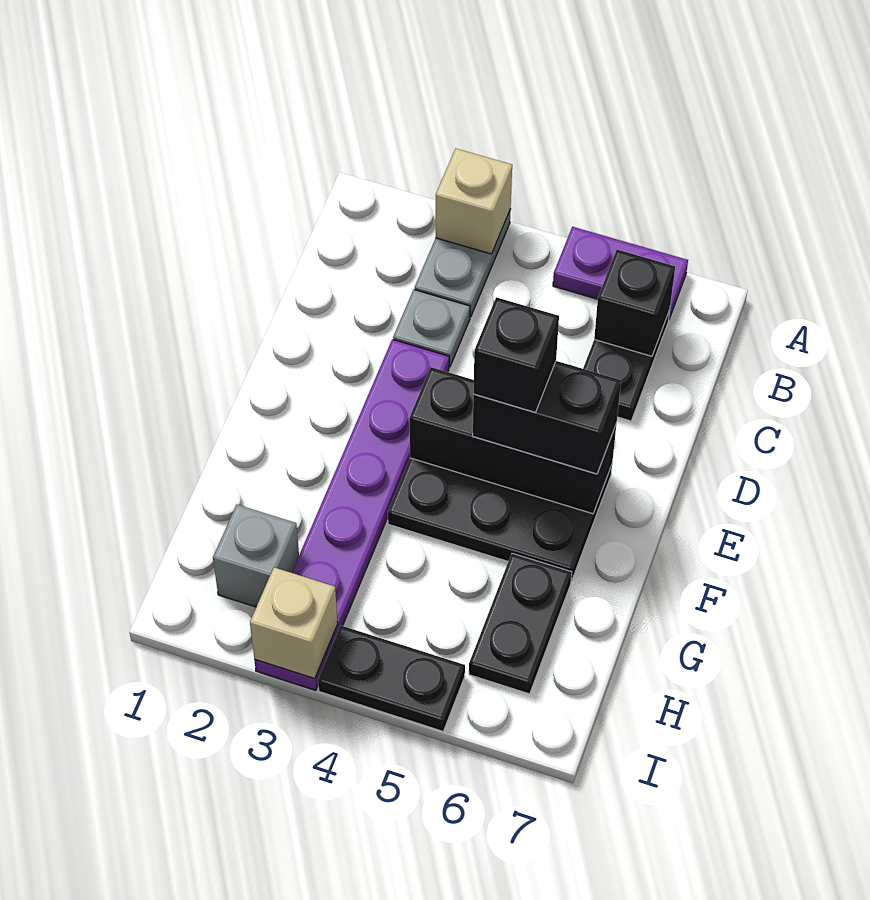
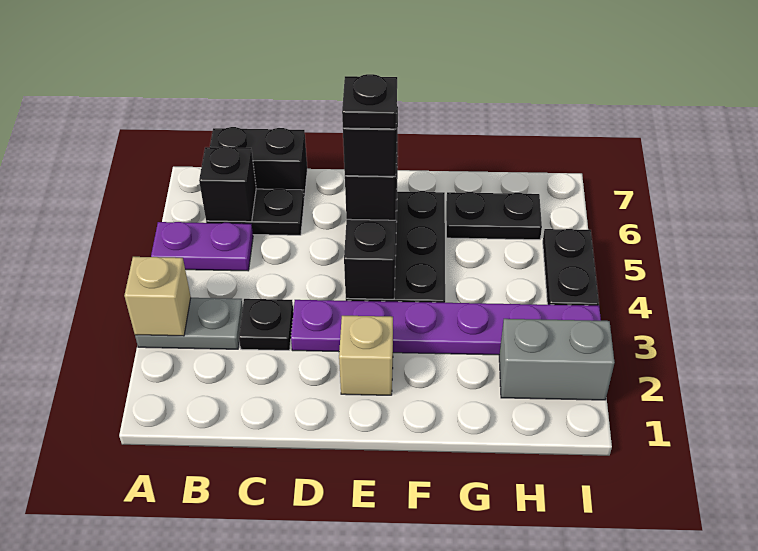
purple 1x2 plate [553,227,688,319] -> purple 1x2 plate turned to [151,222,253,271]
none -> black 1x2 brick [210,127,307,199]
grey 1x1 plate [393,290,470,367] -> black 1x1 plate [239,299,293,350]
none -> black 1x1 plate [342,74,397,129]
grey 1x1 brick [213,505,299,607] -> grey 1x2 brick [499,319,614,400]
tan 1x1 brick [250,567,338,679] -> tan 1x1 brick moved to [339,315,393,395]

